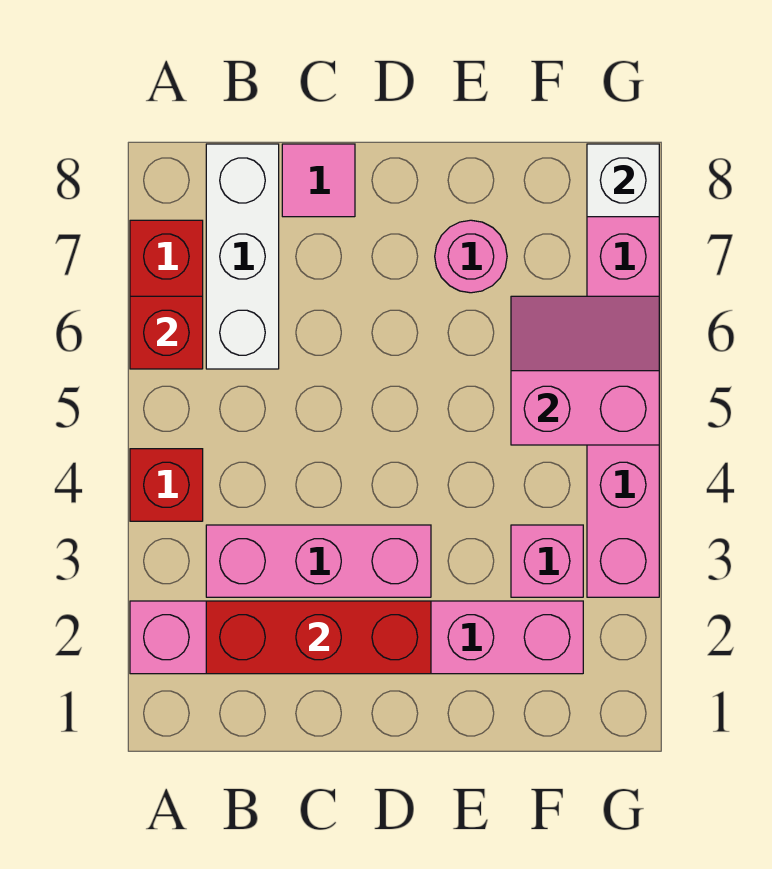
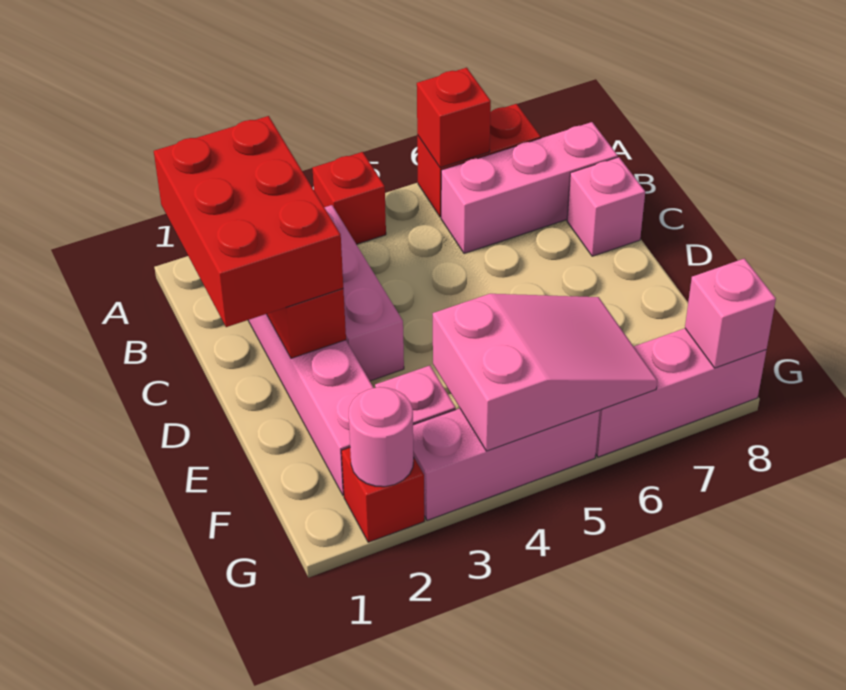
none -> red 2x3 brick [154,116,343,327]
white 1x3 brick [206,144,279,369] -> pink 1x3 brick [441,122,618,254]
pink 1x1 tile [282,144,355,217] -> pink 1x1 brick [567,157,645,256]
pink 1x1 round brick [435,220,507,293] -> pink 1x1 round brick moved to [349,387,414,487]
pink 2x2 slope [511,296,659,445] -> pink 2x3 slope [433,294,657,451]
none -> red 1x1 brick [341,448,424,542]
white 1x1 brick [587,144,659,217] -> pink 1x1 brick [685,258,776,368]

